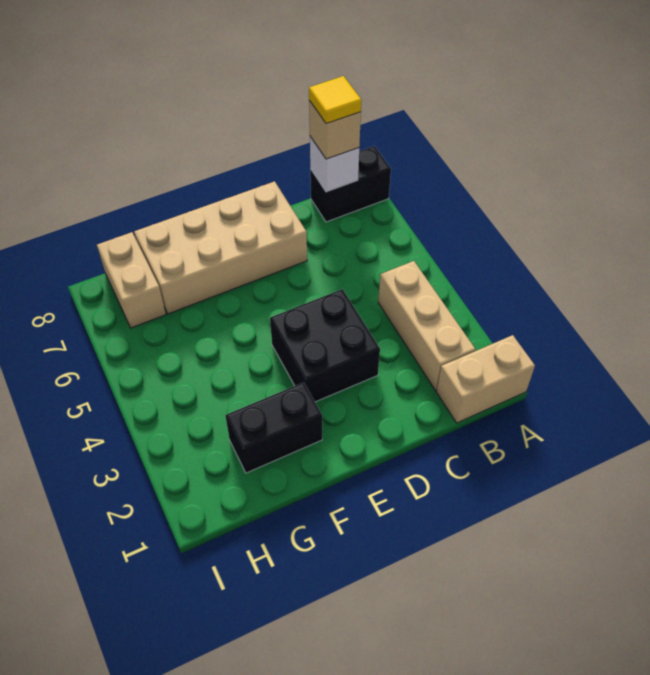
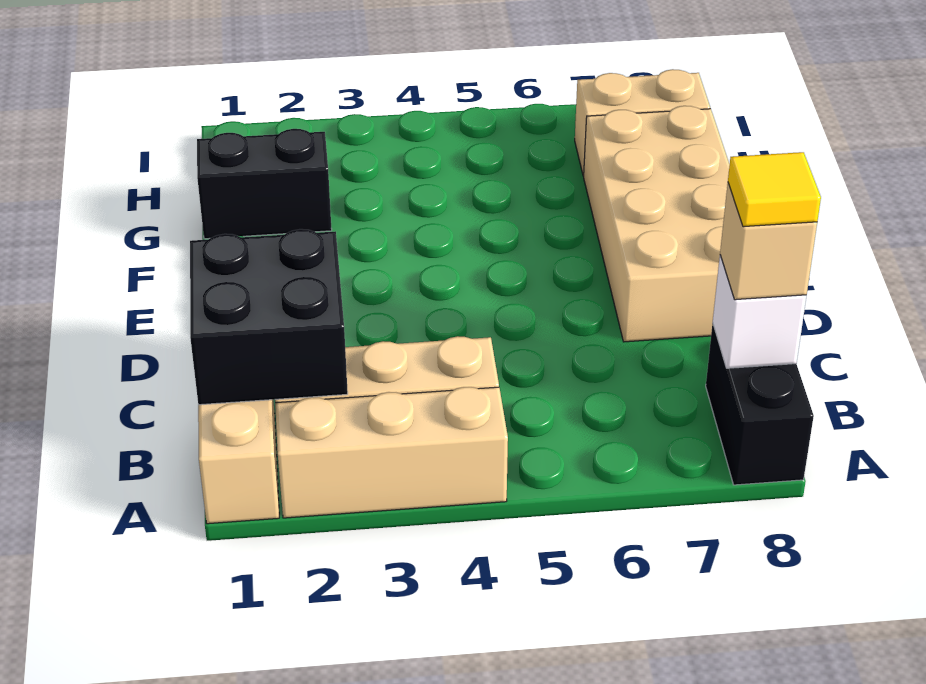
none -> tan 1x3 brick [275,387,508,518]
black 2x2 brick [270,289,380,402] -> black 2x2 brick moved to [190,229,348,405]
black 1x2 brick [225,382,322,473] -> black 1x2 brick turned to [197,129,332,239]

